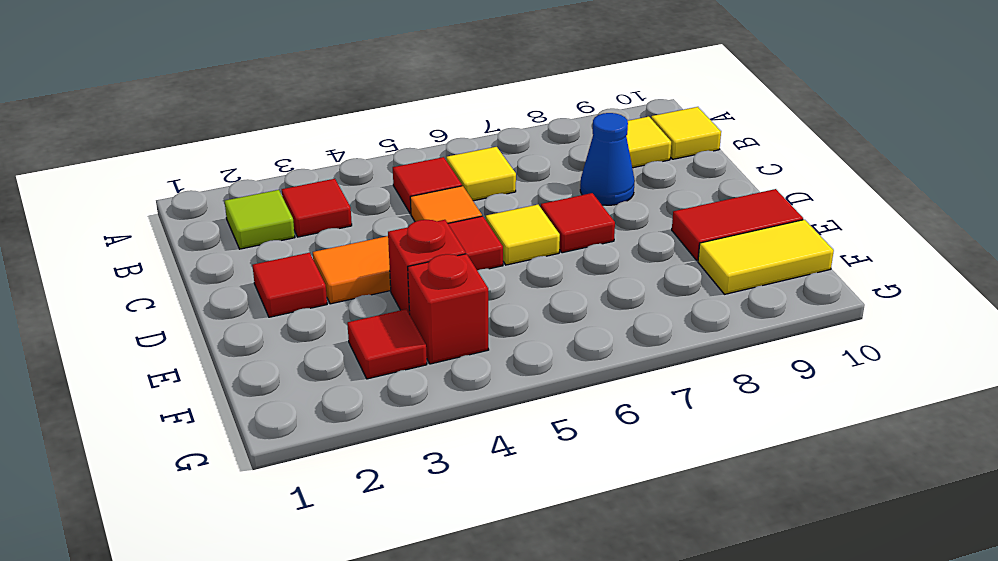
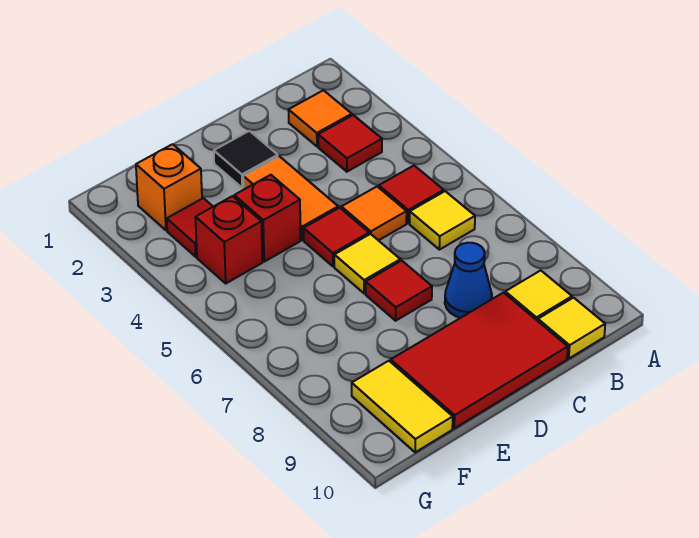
lime 1x1 tile [225,190,295,249] -> orange 1x1 tile [289,90,352,146]
red 1x1 tile [252,253,327,317] -> black 1x1 tile [214,131,278,188]
red 1x2 tile [672,189,803,261] -> red 2x3 tile [391,293,568,428]
none -> orange 1x1 brick [136,144,202,230]

